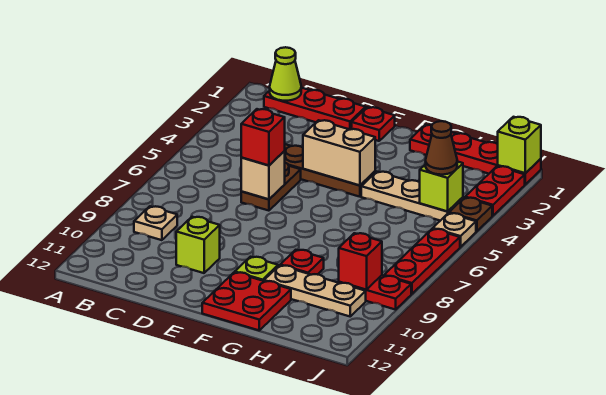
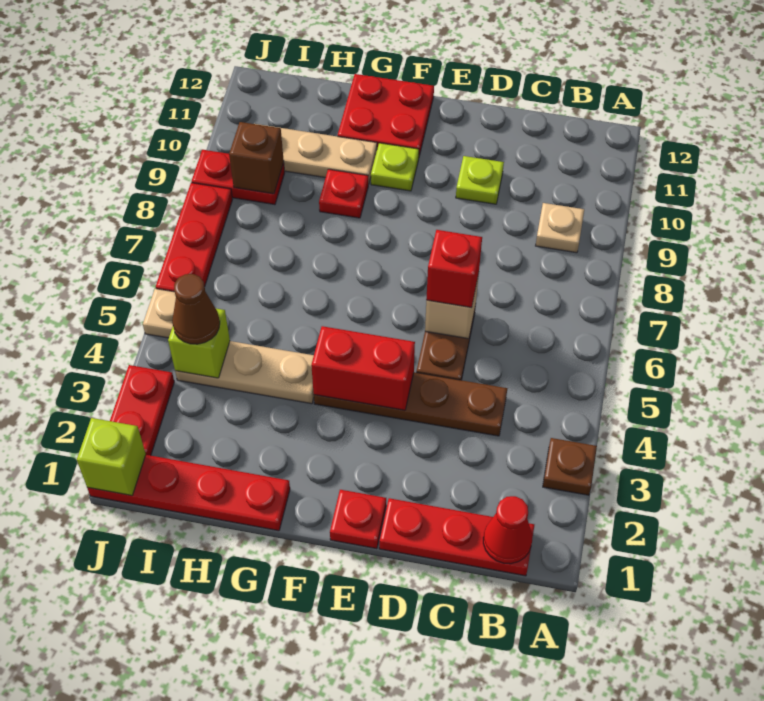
lime 1x1 cone [270,47,301,101] -> red 1x1 cone [483,496,532,564]
lime 1x1 brick [176,217,220,273] -> lime 1x1 plate [456,156,504,204]
tan 1x2 brick [303,120,375,185] -> red 1x2 brick [311,326,415,410]
red 1x1 brick [339,233,382,290] -> brown 1x1 brick [229,122,284,194]
brown 1x1 plate [449,198,492,231] -> brown 1x1 plate moved to [543,438,597,495]

